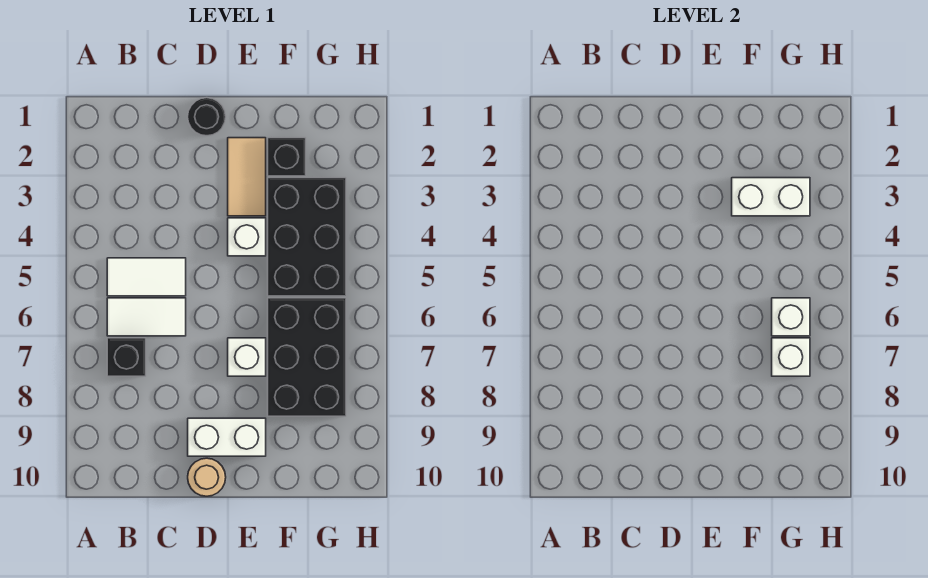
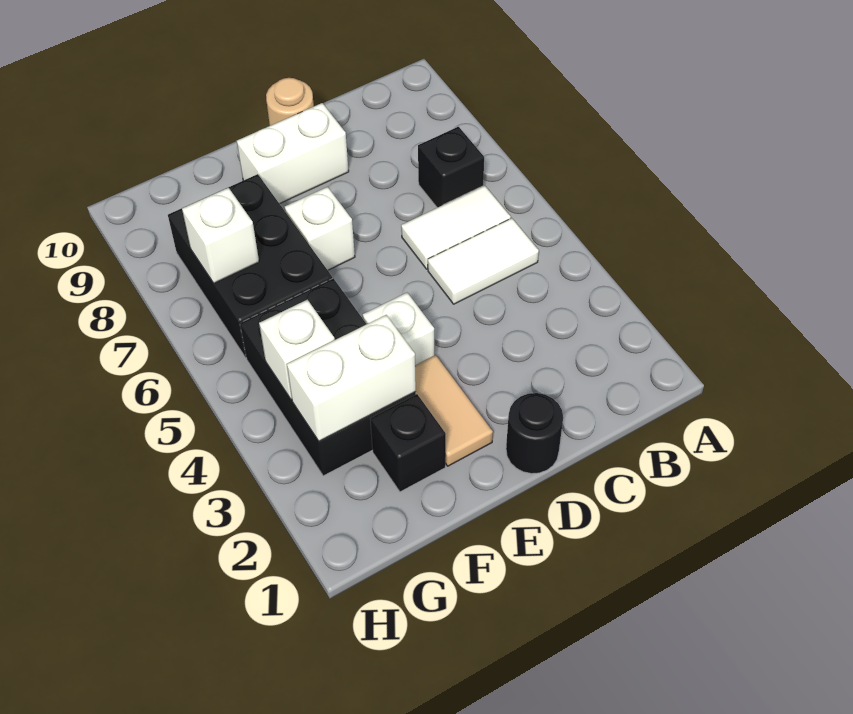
white 1x1 brick [772,298,810,336] -> white 1x1 brick moved to [259,300,335,400]

